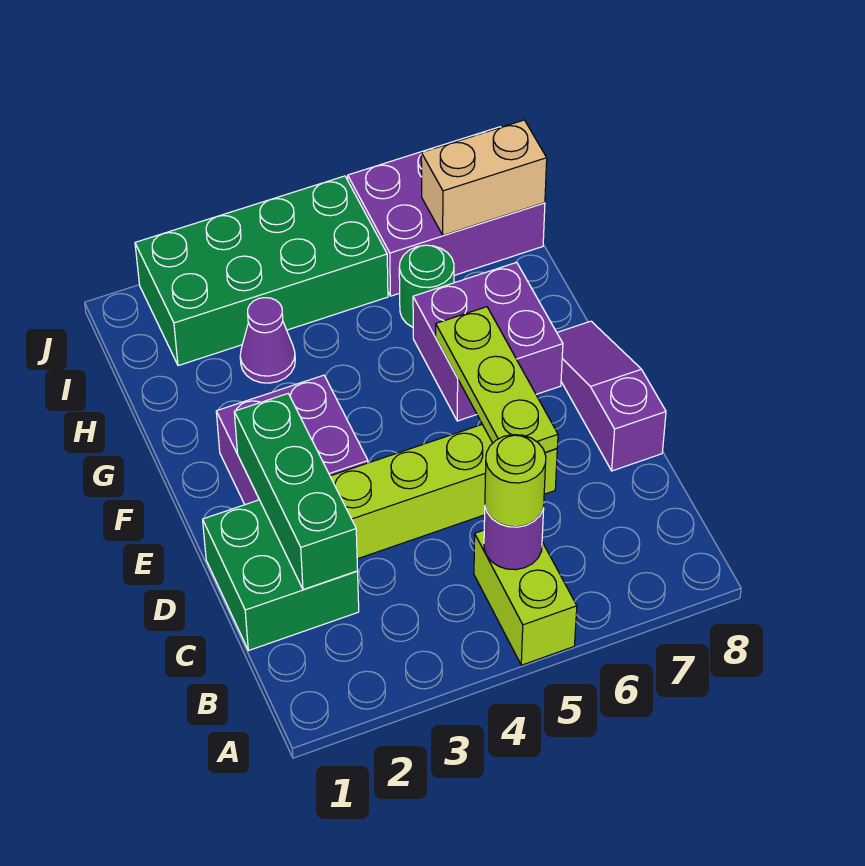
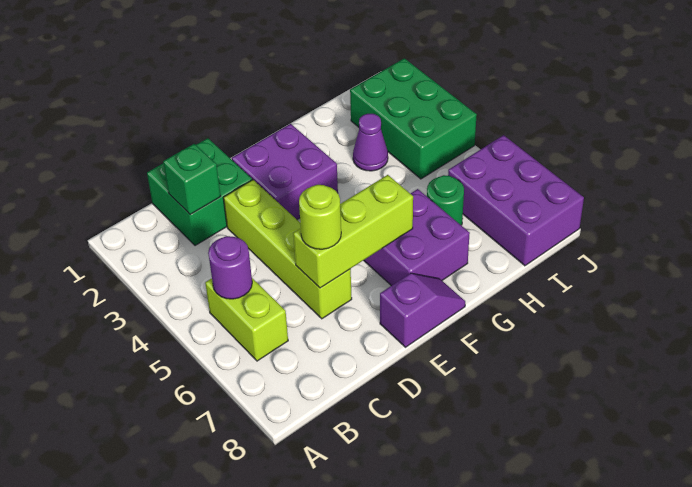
lime 1x2 brick [474,530,577,665] -> lime 1x2 brick turned to [205,278,288,361]
lime 1x1 round brick [485,435,546,527] -> lime 1x1 round brick moved to [299,185,341,249]
green 1x3 brick [234,394,358,590] -> green 1x1 brick [163,144,221,215]
lime 1x3 plate [436,307,558,452] -> lime 1x3 brick [293,175,413,288]
purple 1x3 slope [557,321,666,471] -> purple 1x2 slope [380,273,465,347]
green 2x4 brick [135,176,388,366] -> green 2x3 brick [350,58,477,179]
tan 1x2 brick [421,120,547,235] -> none

